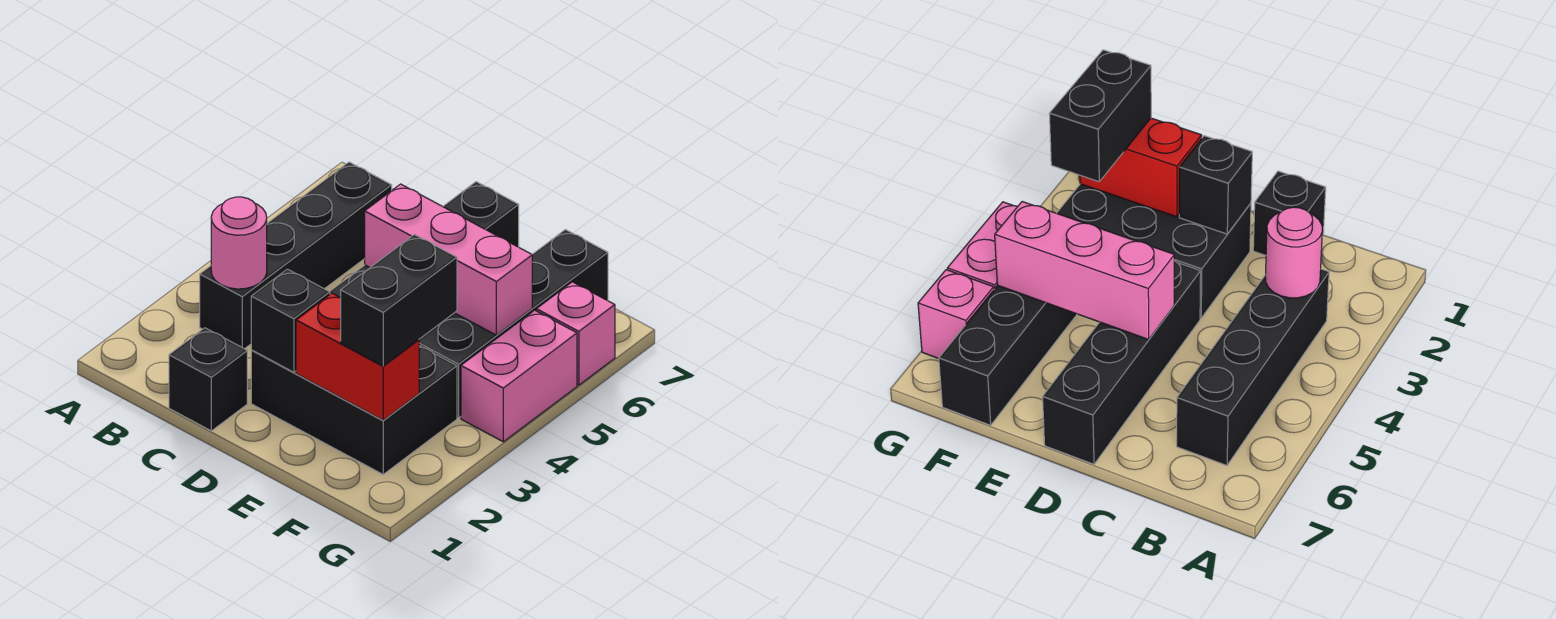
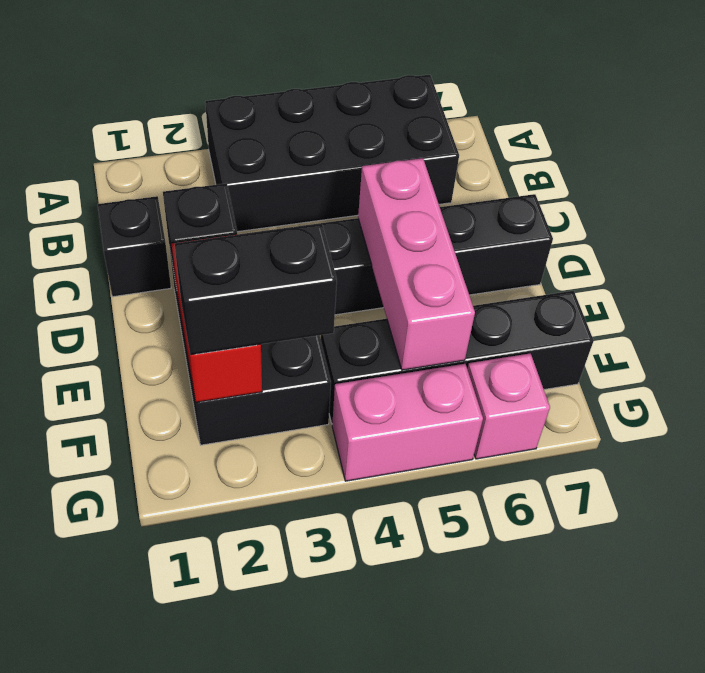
black 1x4 brick [200,162,392,349] -> black 2x4 brick [205,75,459,232]
pink 1x1 round brick [211,197,267,289] -> none

